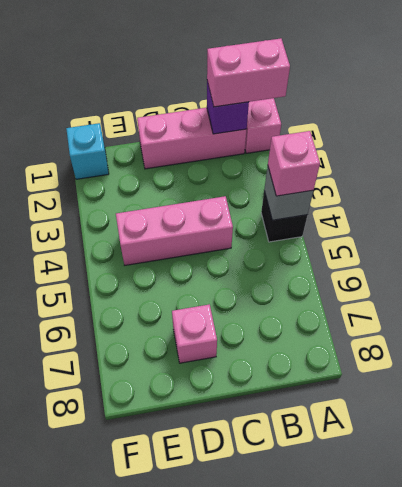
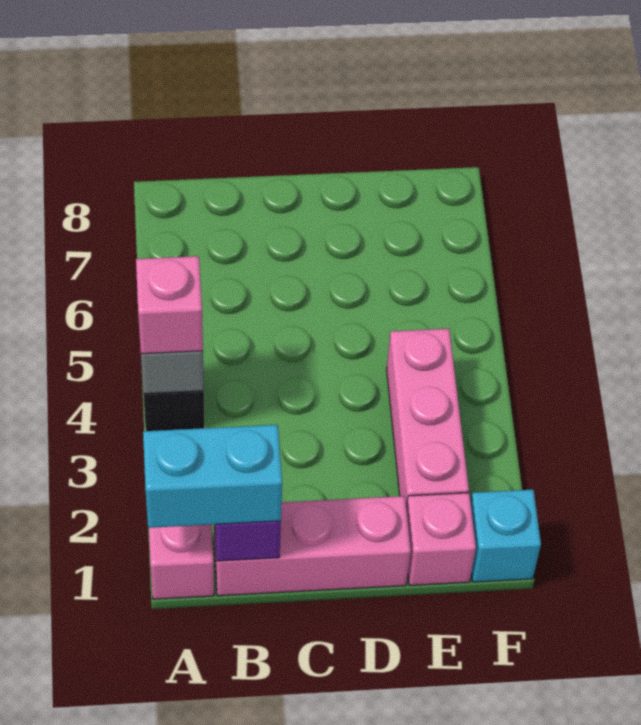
pink 1x2 brick [207,38,290,107] -> cyan 1x2 brick [143,425,282,528]
pink 1x3 brick [116,196,233,265] -> pink 1x3 brick turned to [387,329,469,507]
pink 1x1 brick [172,304,217,363] -> pink 1x1 brick moved to [406,493,476,586]

